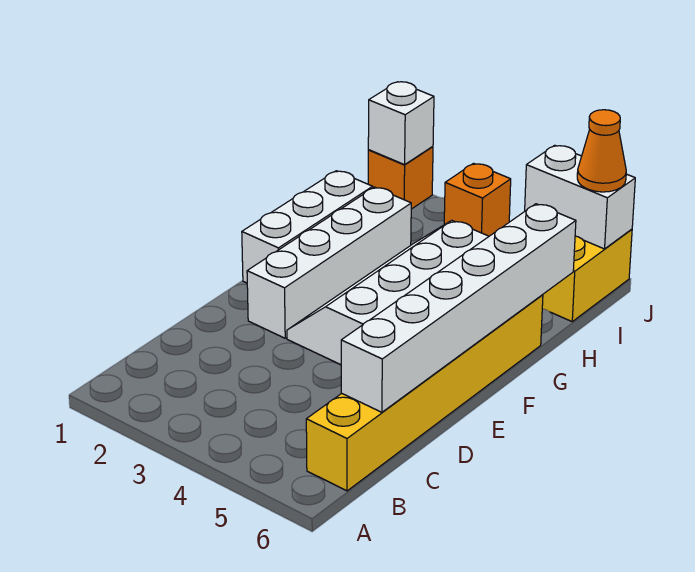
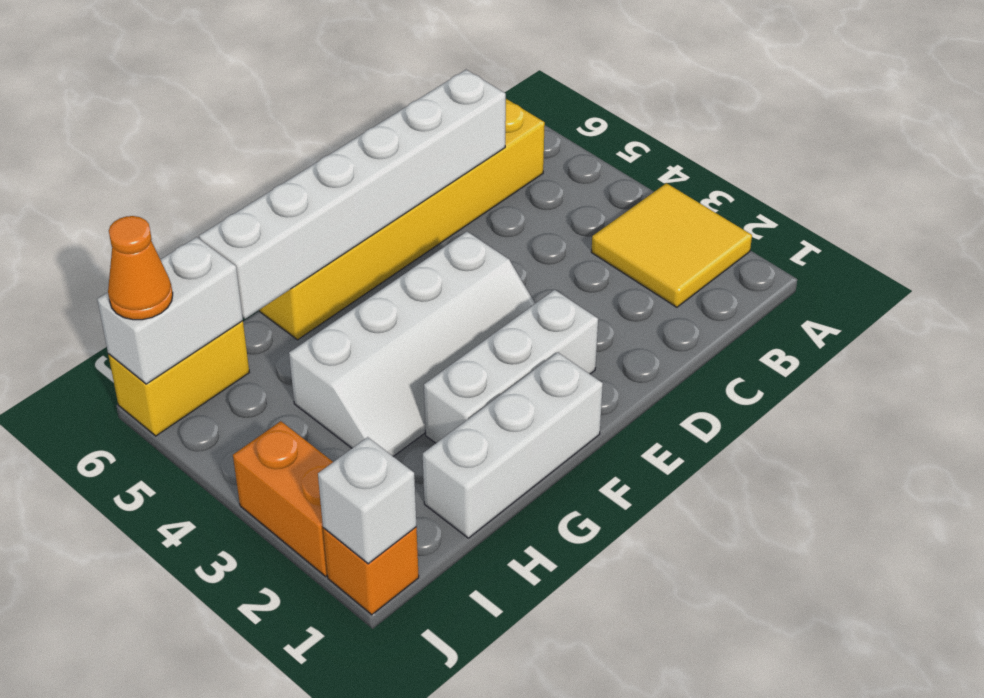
none -> yellow 2x2 tile [591,183,752,307]
white 1x4 brick [247,187,411,338] -> white 1x3 brick [424,290,598,443]
orange 1x1 brick [444,163,511,236] -> orange 1x2 brick [233,421,333,576]
white 1x2 brick [525,145,635,249] -> white 1x2 brick turned to [97,237,243,384]

